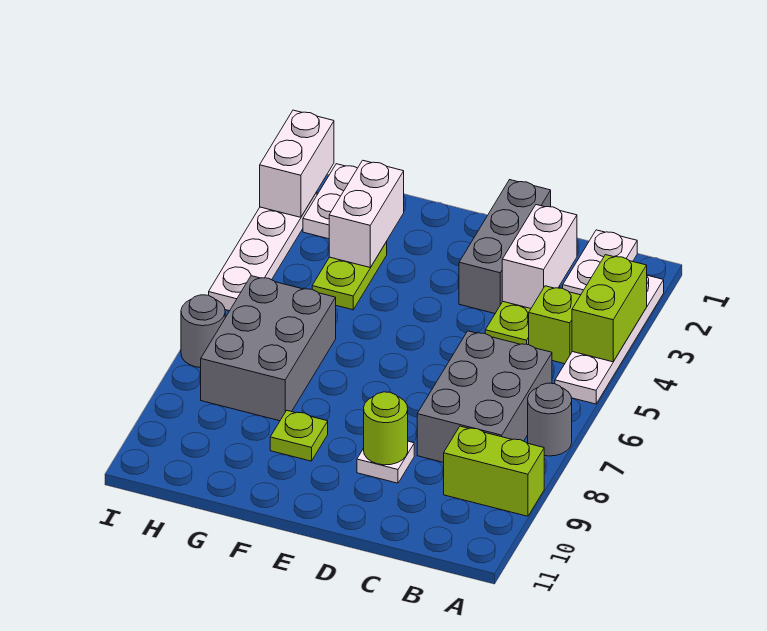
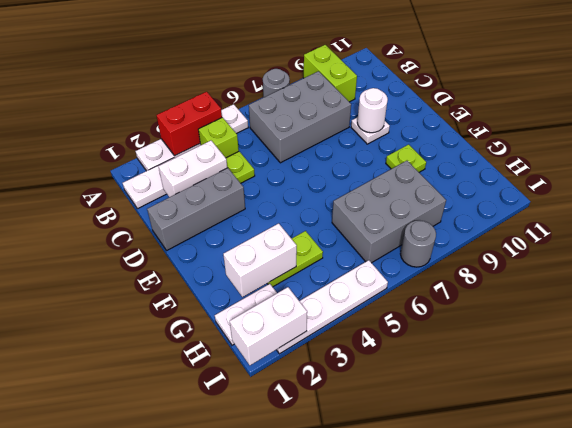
lime 1x2 brick [572,255,647,362] -> red 1x2 brick [157,92,222,156]
lime 1x1 round brick [364,392,408,465] -> white 1x1 round brick [357,88,388,133]

